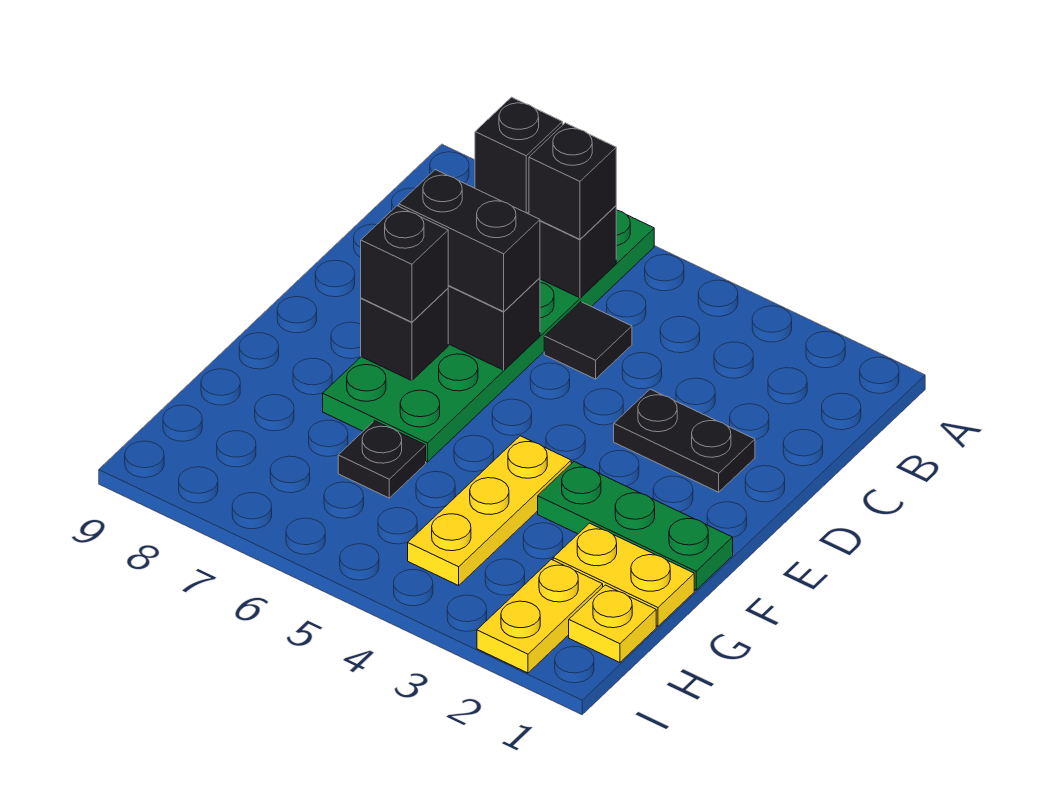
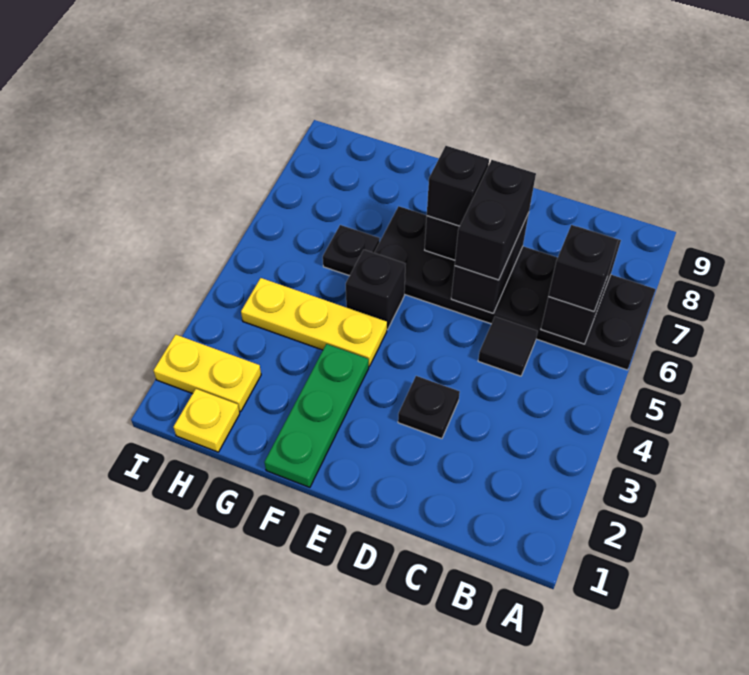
green 2x6 plate [323,210,654,462] -> black 2x6 plate [374,206,656,370]
black 1x1 brick [475,97,563,213] -> black 1x1 brick moved to [346,250,406,330]
black 1x2 plate [614,389,755,492] -> black 1x1 plate [398,376,460,439]
yellow 1x2 plate [553,523,694,626] -> none

